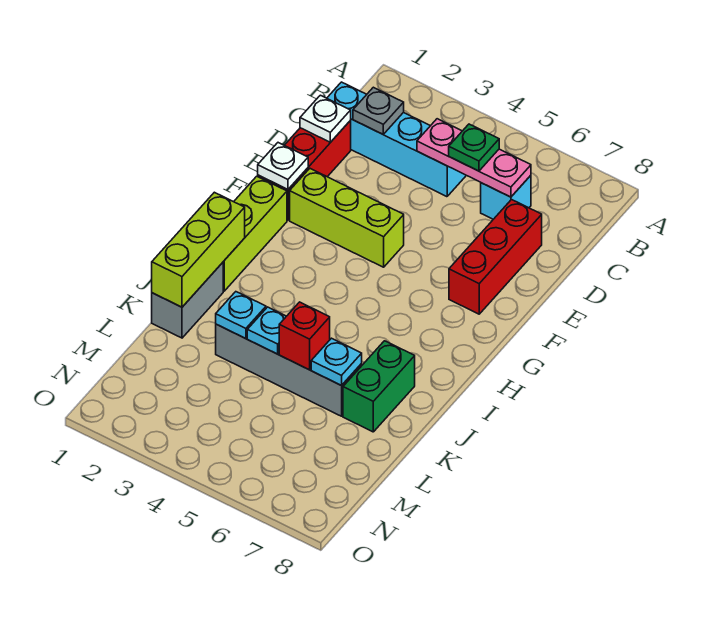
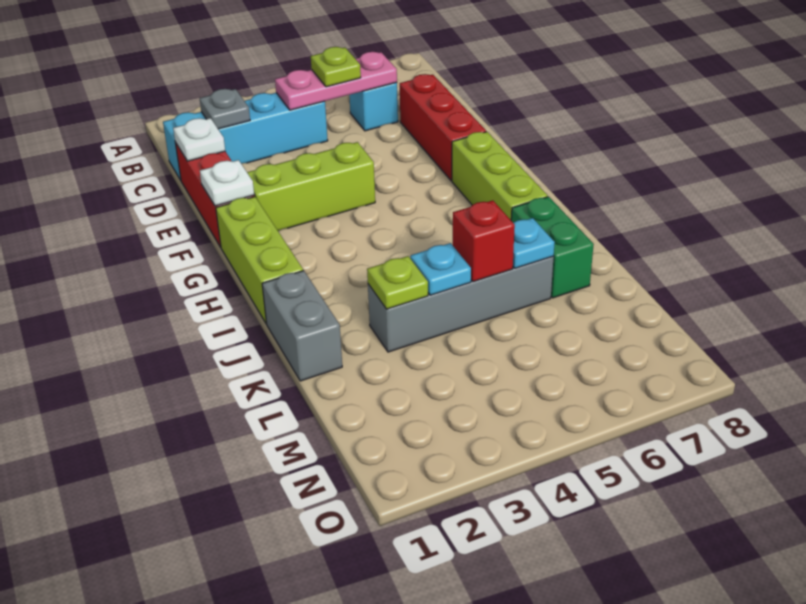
green 1x1 plate [449,124,499,171] -> lime 1x1 plate [311,47,361,87]
lime 1x3 brick [152,192,245,307] -> lime 1x3 brick moved to [452,132,548,220]
cyan 1x1 plate [216,292,266,339] -> lime 1x1 plate [367,256,428,309]

